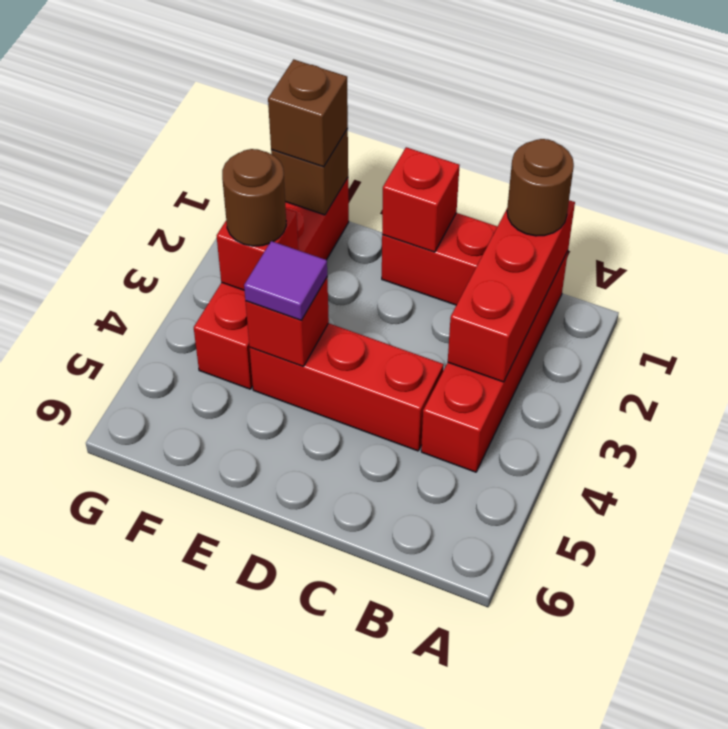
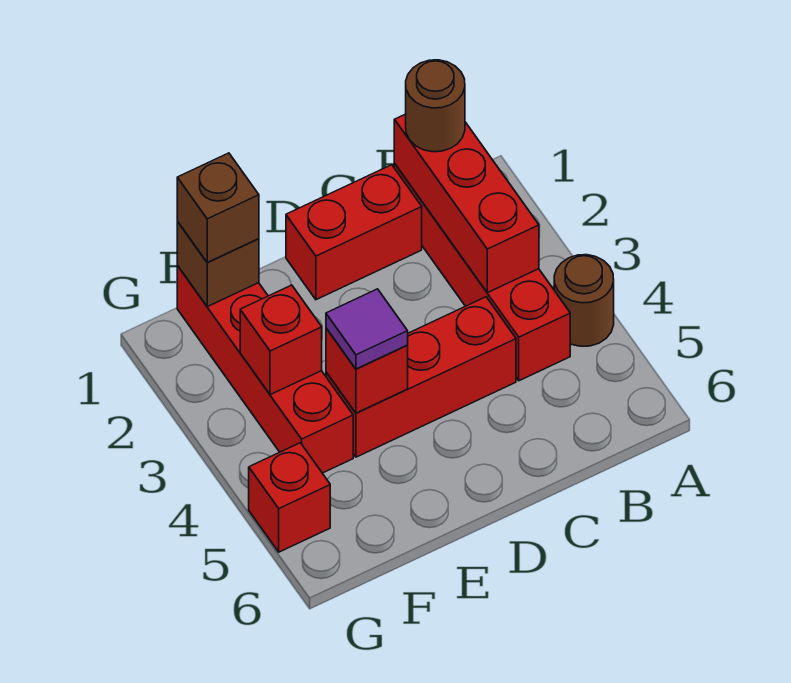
red 1x1 brick [382,147,460,252] -> red 1x1 brick moved to [249,443,330,552]
brown 1x1 round brick [222,149,286,246] -> brown 1x1 round brick moved to [554,255,614,346]

